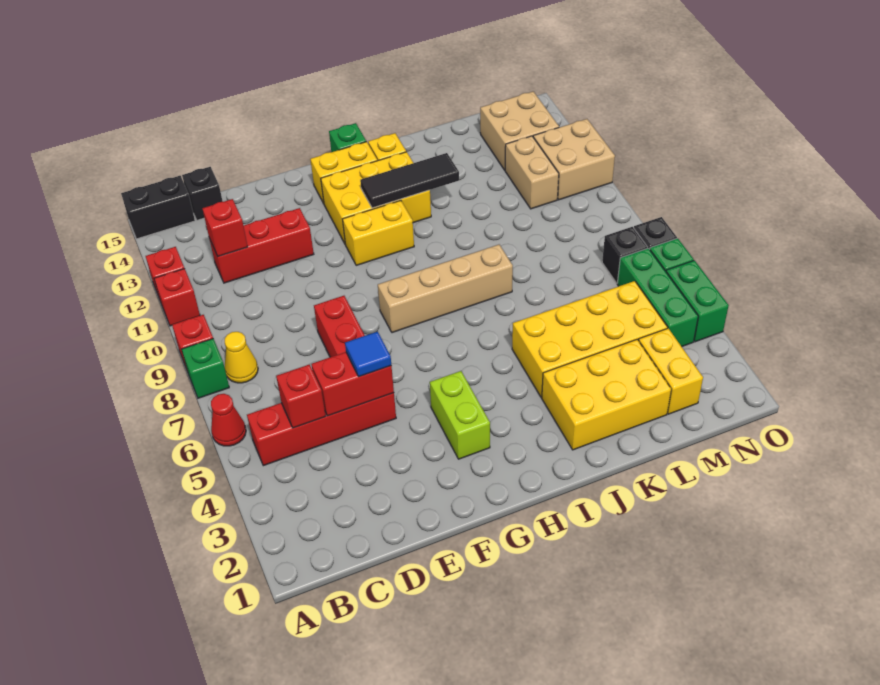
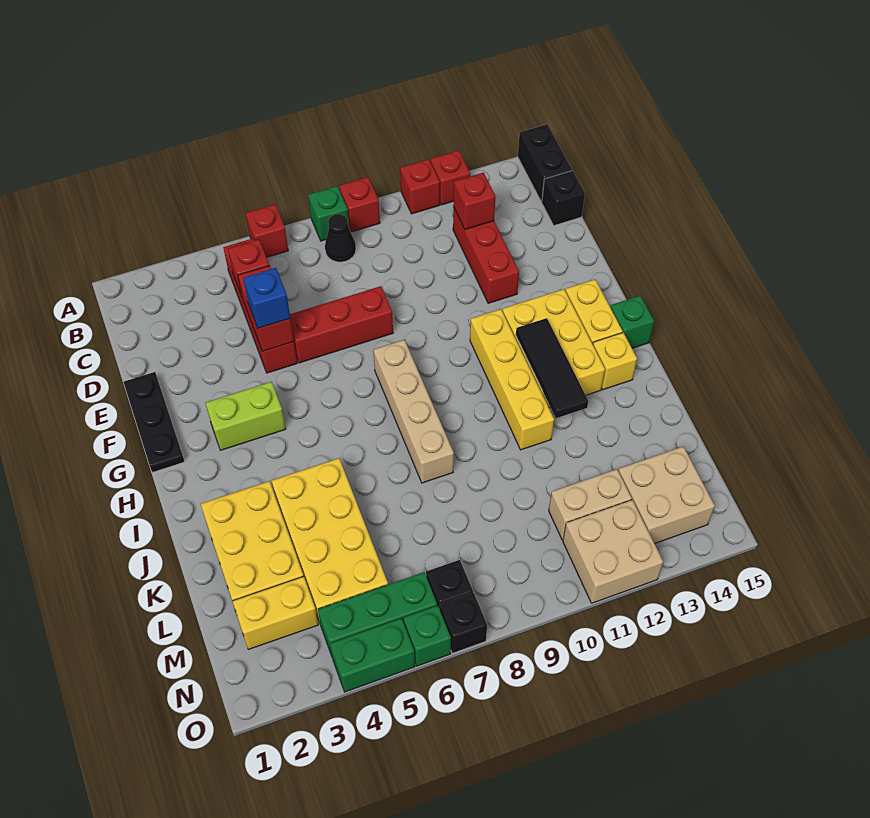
red 1x1 cone [211,394,246,446] -> red 1x1 brick [246,204,288,257]
yellow 1x1 cone [225,332,258,383] -> black 1x1 cone [325,214,356,262]
none -> black 1x3 plate [124,372,185,472]
blue 1x1 tile [345,331,391,377] -> blue 1x1 brick [243,268,290,328]
yellow 1x2 brick [343,201,414,265] -> yellow 1x4 brick [470,309,554,450]

